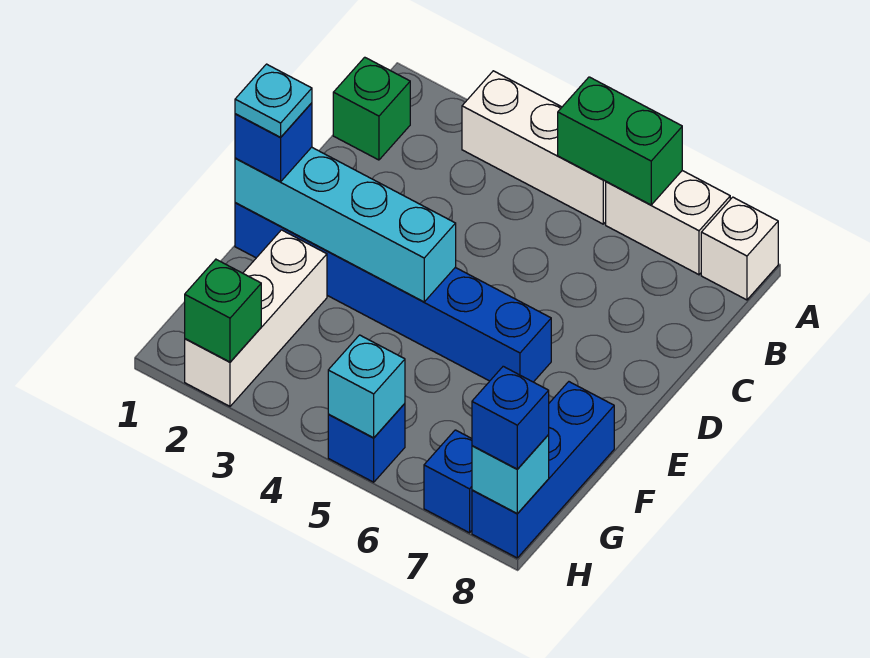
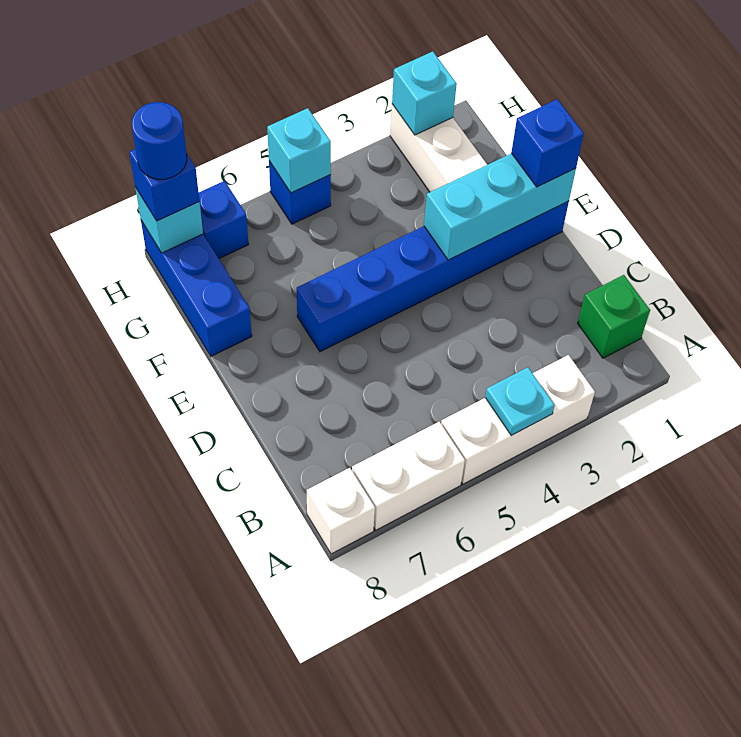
green 1x2 brick [558,77,682,205] -> none
cyan 1x4 brick [235,147,456,302] -> cyan 1x3 brick [424,153,576,260]
cyan 1x1 plate [235,64,312,137] -> cyan 1x1 plate moved to [485,367,555,435]
green 1x1 brick [185,259,261,362] -> cyan 1x1 brick [392,52,457,135]
none -> blue 1x1 round brick [132,102,187,179]

